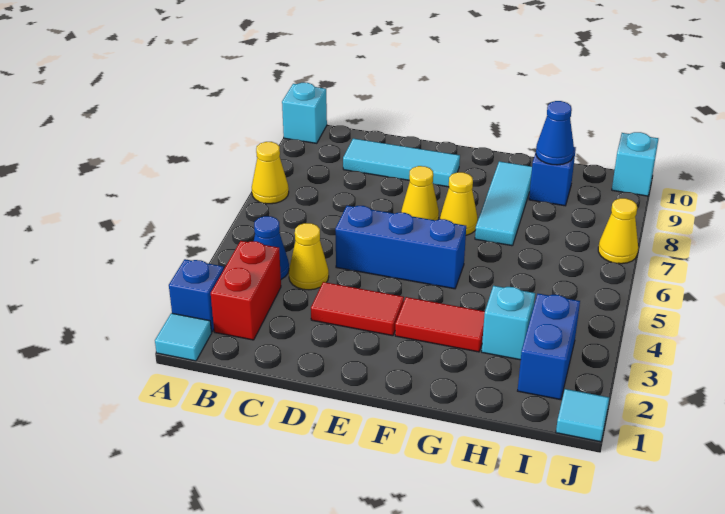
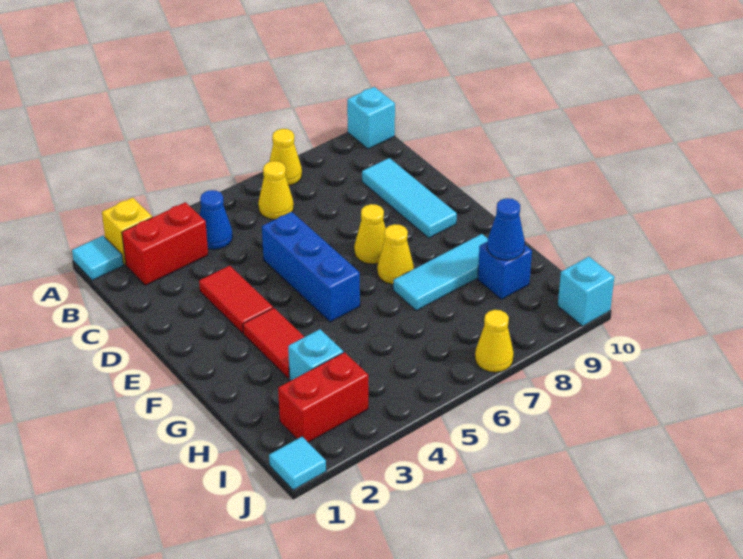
blue 1x1 brick [169,259,224,332] -> yellow 1x1 brick [102,198,152,265]
yellow 1x1 cone [289,223,329,290] -> yellow 1x1 cone moved to [258,161,294,219]
blue 1x2 brick [518,294,580,400] -> red 1x2 brick [278,352,368,442]

